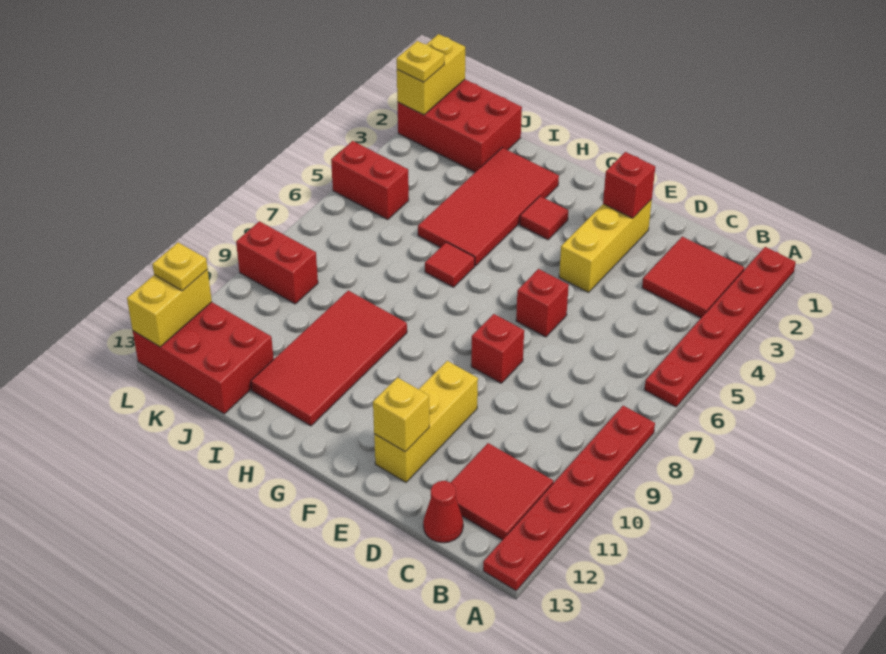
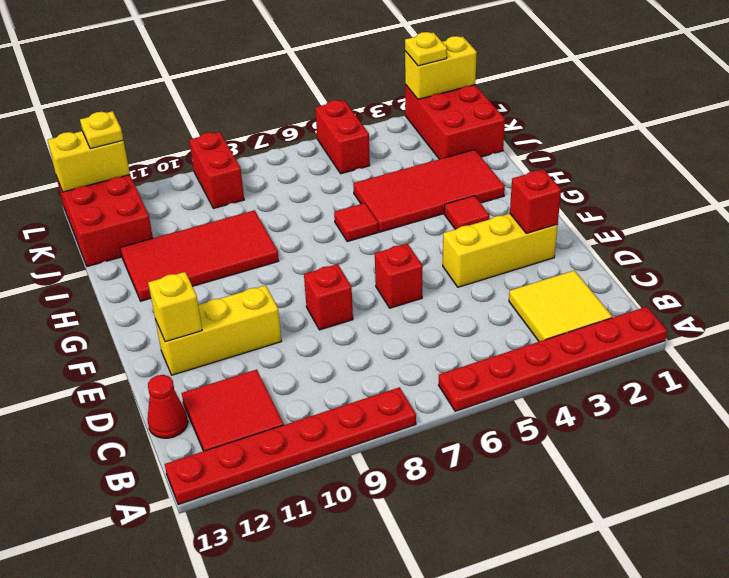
red 2x2 tile [642,237,744,318] -> yellow 2x2 tile [509,270,612,342]

